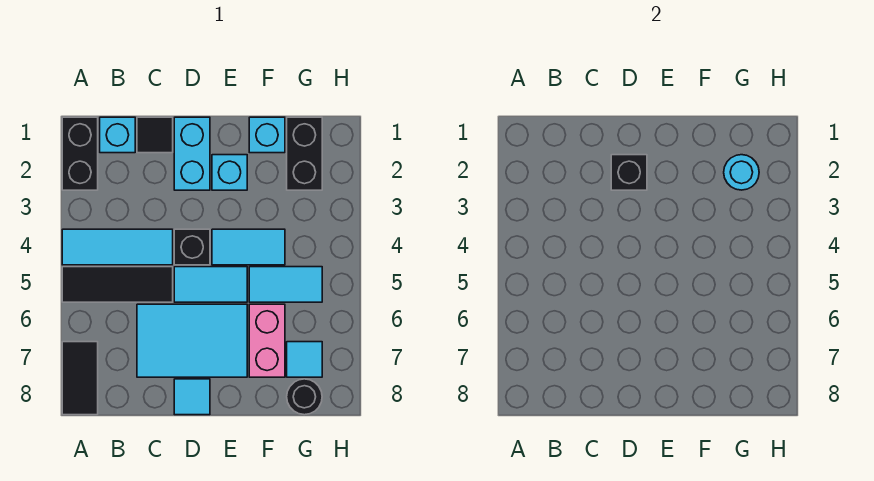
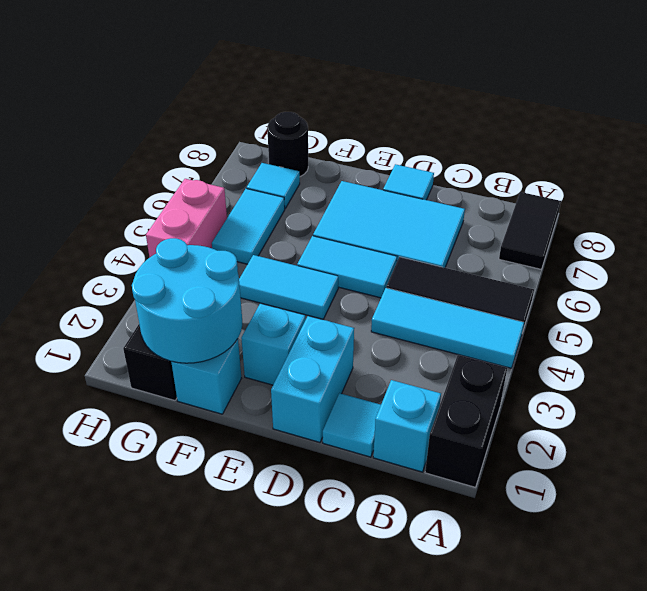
black 1x1 tile [137,117,173,153] -> cyan 1x1 tile [323,393,381,457]
black 1x1 brick [611,155,647,190] -> none
black 1x1 brick [174,229,210,265] -> none
cyan 1x2 tile [249,267,322,302] -> cyan 1x2 tile turned to [212,189,285,264]
pink 1x2 brick [249,304,285,377] -> pink 1x2 brick moved to [146,179,227,258]
cyan 1x1 round brick [724,155,759,190] -> cyan 2x2 round brick [132,238,242,363]

